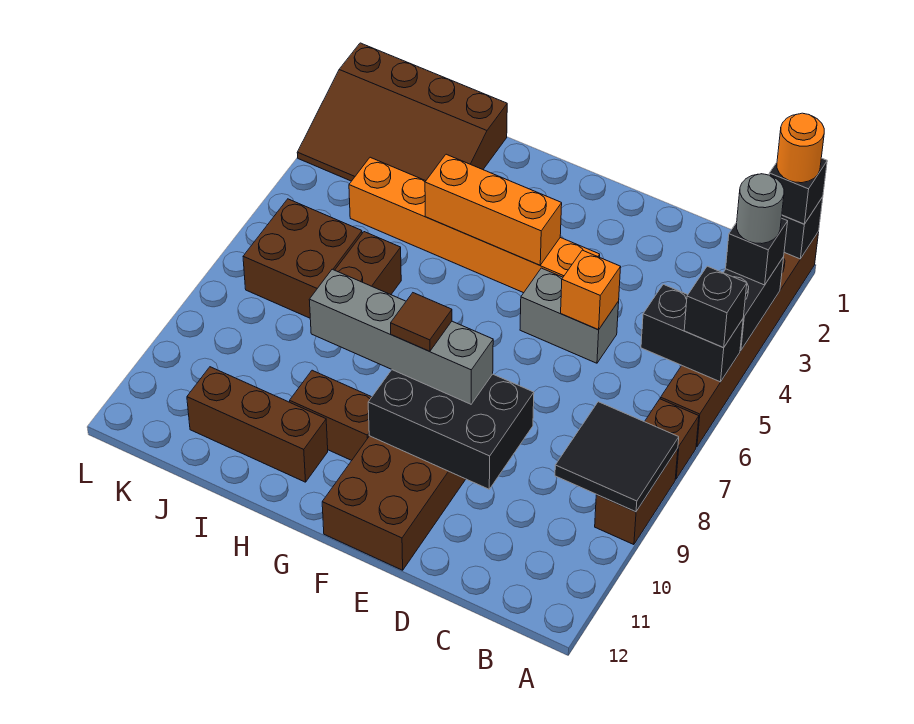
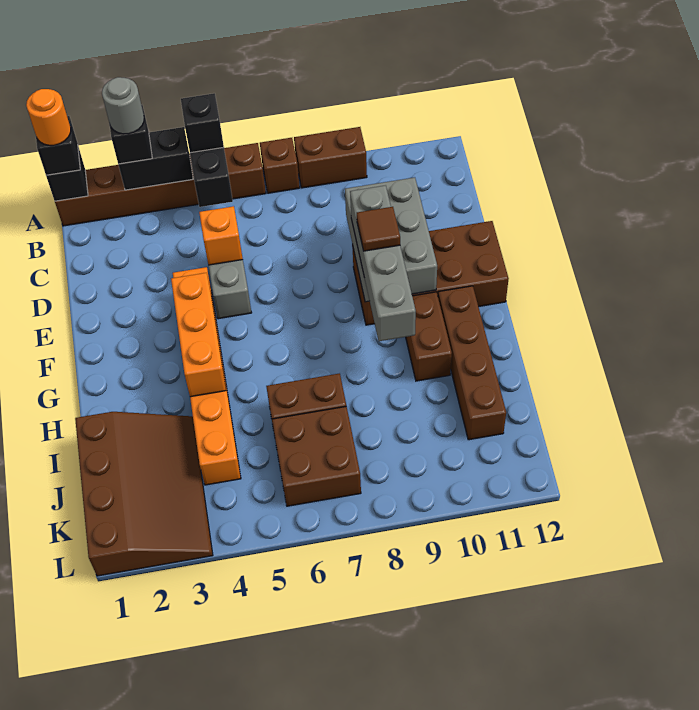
black 2x2 tile [555,402,679,512] -> none
black 2x3 brick [368,370,534,489] -> grey 2x3 brick [345,177,437,302]
brown 1x3 brick [187,367,328,482] -> brown 1x4 brick [438,286,506,440]

